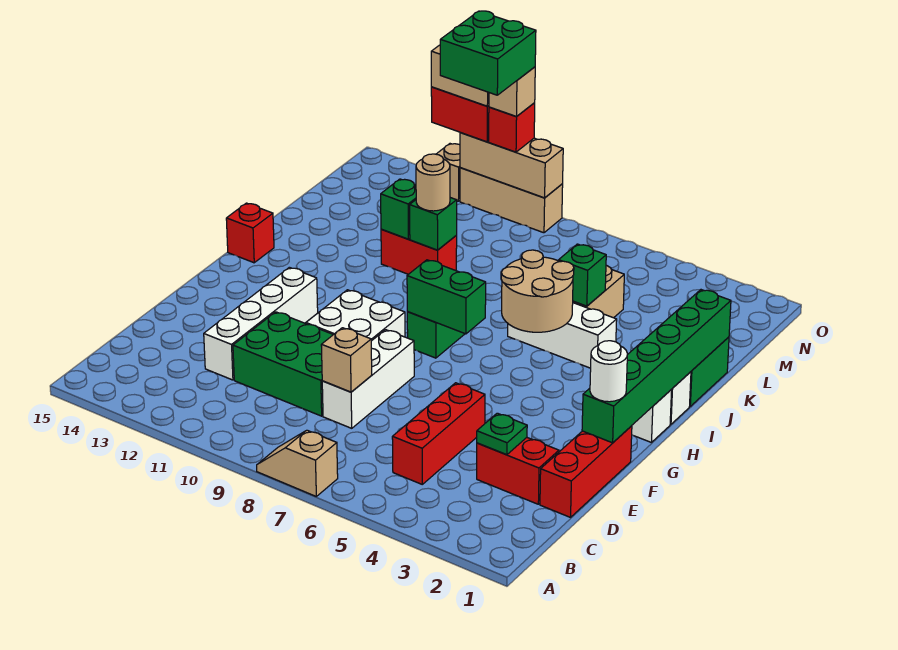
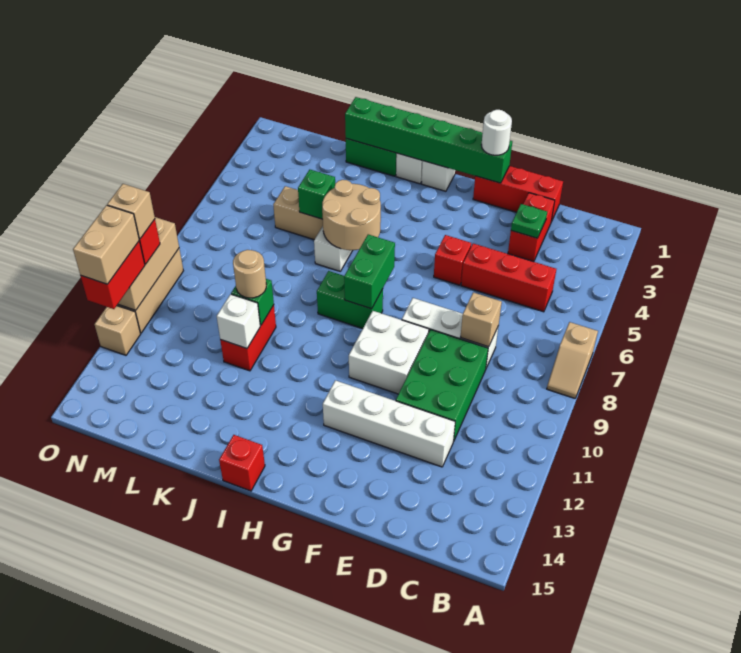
none -> red 1x1 brick [434,235,471,285]
green 1x1 brick [381,179,416,239] -> white 1x1 brick [217,294,260,348]
green 2x2 brick [440,11,536,95] -> none

